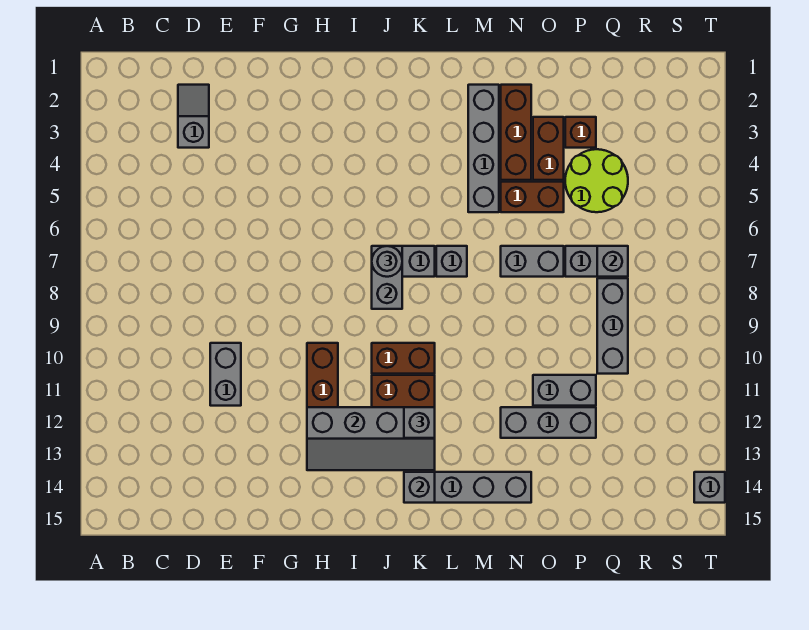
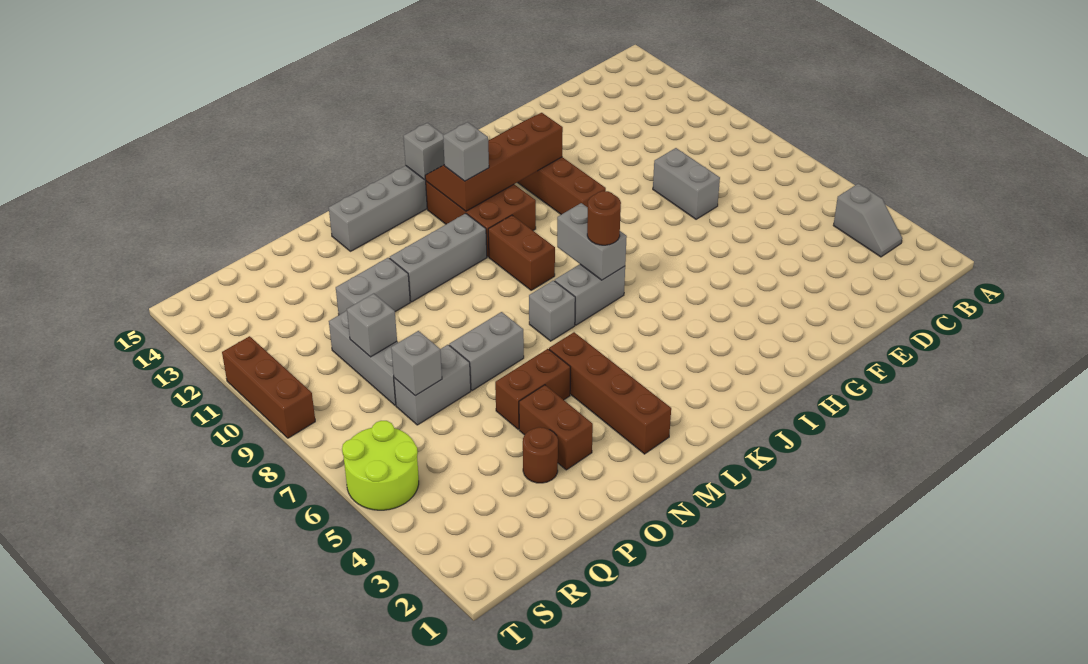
grey 1x2 slope [178,85,209,148] -> grey 1x2 slope moved to [833,183,902,257]
grey 1x2 brick [210,343,241,406] -> grey 1x2 brick moved to [653,148,720,219]
grey 2x4 slope [307,407,435,470] -> brown 2x4 slope [425,113,563,211]
grey 1x1 round brick [372,246,402,277] -> brown 1x1 round brick [587,191,621,245]
brown 1x2 brick [372,343,435,374] -> brown 1x2 brick turned to [488,215,555,290]
grey 1x4 brick [468,85,499,212] -> brown 1x4 brick [549,332,671,454]
brown 1x3 brick [501,85,531,180] -> brown 1x3 brick moved to [222,336,315,438]
grey 1x3 brick [501,407,596,438] -> grey 1x3 brick moved to [390,213,487,302]
brown 1x1 brick [565,117,596,148] -> brown 1x1 round brick [523,427,558,483]
lime 2x2 round brick [565,149,628,212] -> lime 2x2 round brick moved to [342,421,419,510]
grey 1x1 brick [694,472,725,503] -> grey 1x1 brick moved to [347,294,397,357]

